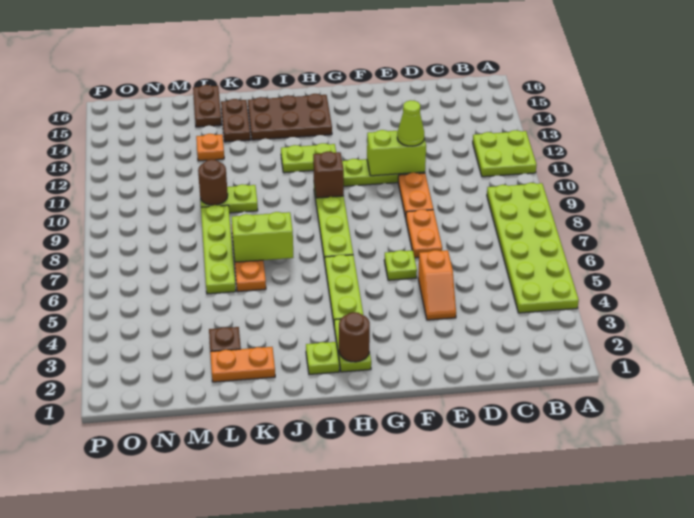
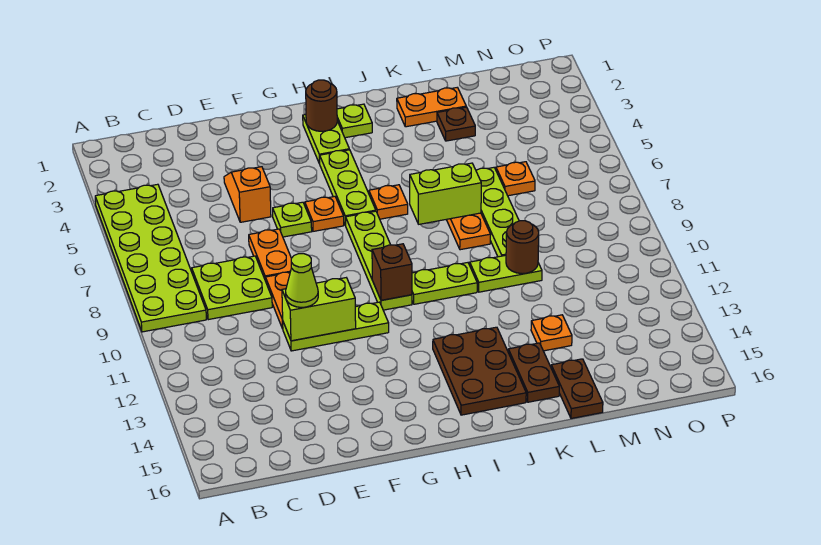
lime 2x2 plate [473,130,537,177] -> lime 2x2 plate moved to [192,256,272,320]
none -> orange 1x1 plate [305,197,344,231]
lime 1x2 plate [281,143,336,173] -> lime 1x2 plate moved to [412,263,477,304]
brown 2x3 plate [248,94,332,140] -> brown 2x3 plate turned to [433,327,526,415]
none -> orange 1x1 plate [369,185,408,219]
none -> orange 1x1 plate [496,162,535,196]

